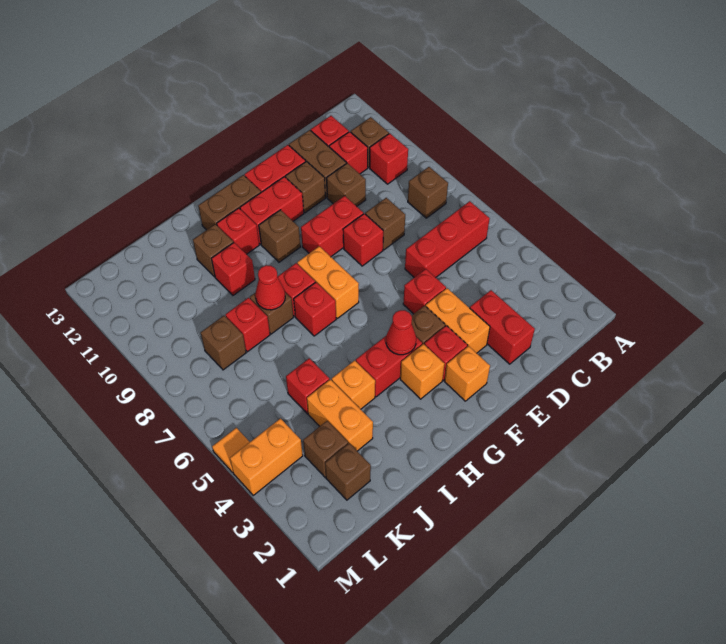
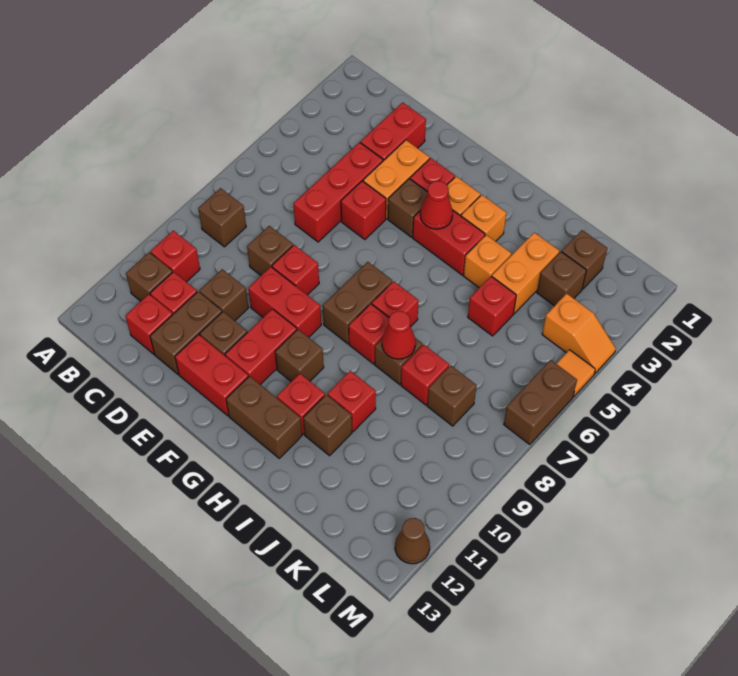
red 1x3 brick [405,201,490,277] -> red 1x3 brick turned to [293,142,383,242]
orange 1x1 brick [445,346,490,401] -> orange 1x1 brick moved to [461,195,506,241]
red 1x2 brick [240,177,304,244] -> red 1x2 brick turned to [225,309,297,385]
orange 1x2 brick [297,246,359,318] -> brown 1x2 brick [323,262,392,344]
orange 1x2 brick [230,419,303,495] -> orange 1x2 slope [542,293,616,374]
none -> brown 1x2 brick [504,360,577,445]
none -> brown 1x1 cone [395,518,430,564]

